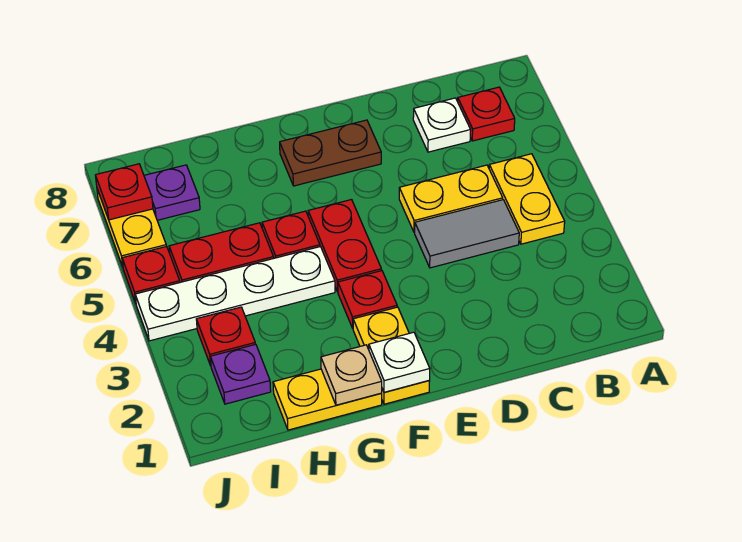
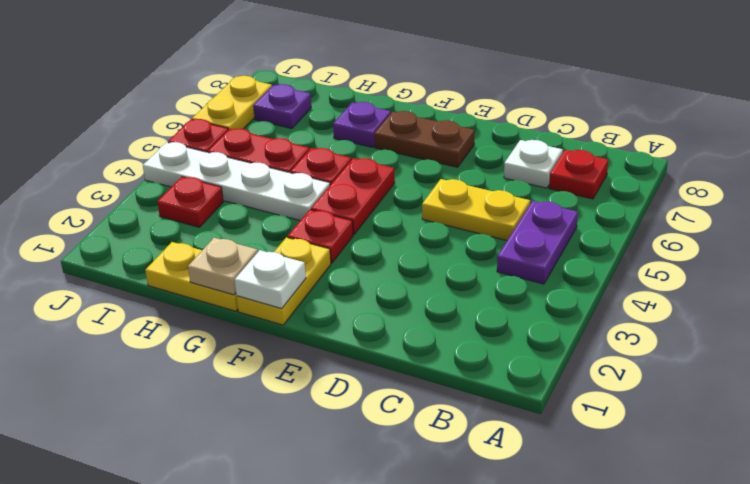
yellow 1x2 plate [489,154,565,244] -> purple 1x2 plate [497,201,578,284]
grey 1x2 tile [415,200,519,268] -> none
purple 1x1 plate [210,344,271,404] -> purple 1x1 plate moved to [333,102,391,147]
red 1x1 plate [95,164,153,220] -> none

